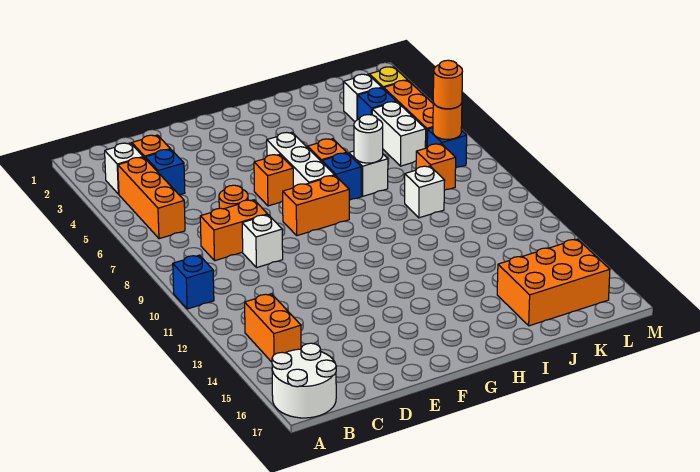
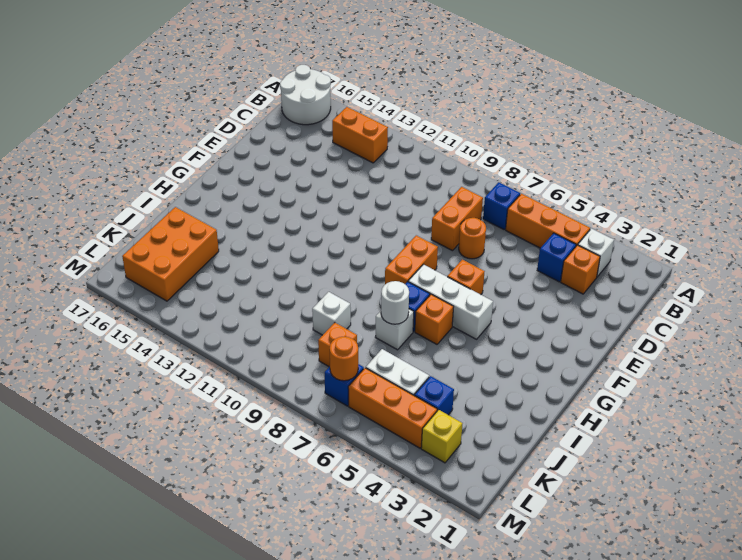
blue 1x1 brick [173,255,214,309] -> blue 1x1 brick moved to [483,182,520,229]
white 1x1 brick [242,215,283,268] -> none
white 1x1 brick [344,74,382,122] -> none
orange 1x1 round brick [433,60,463,109] -> none

